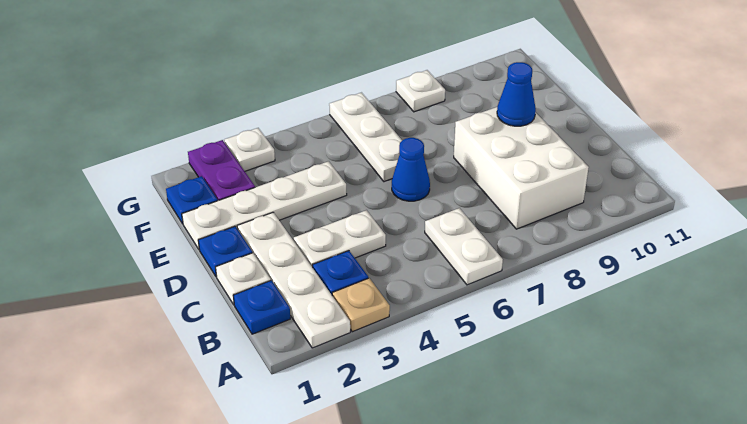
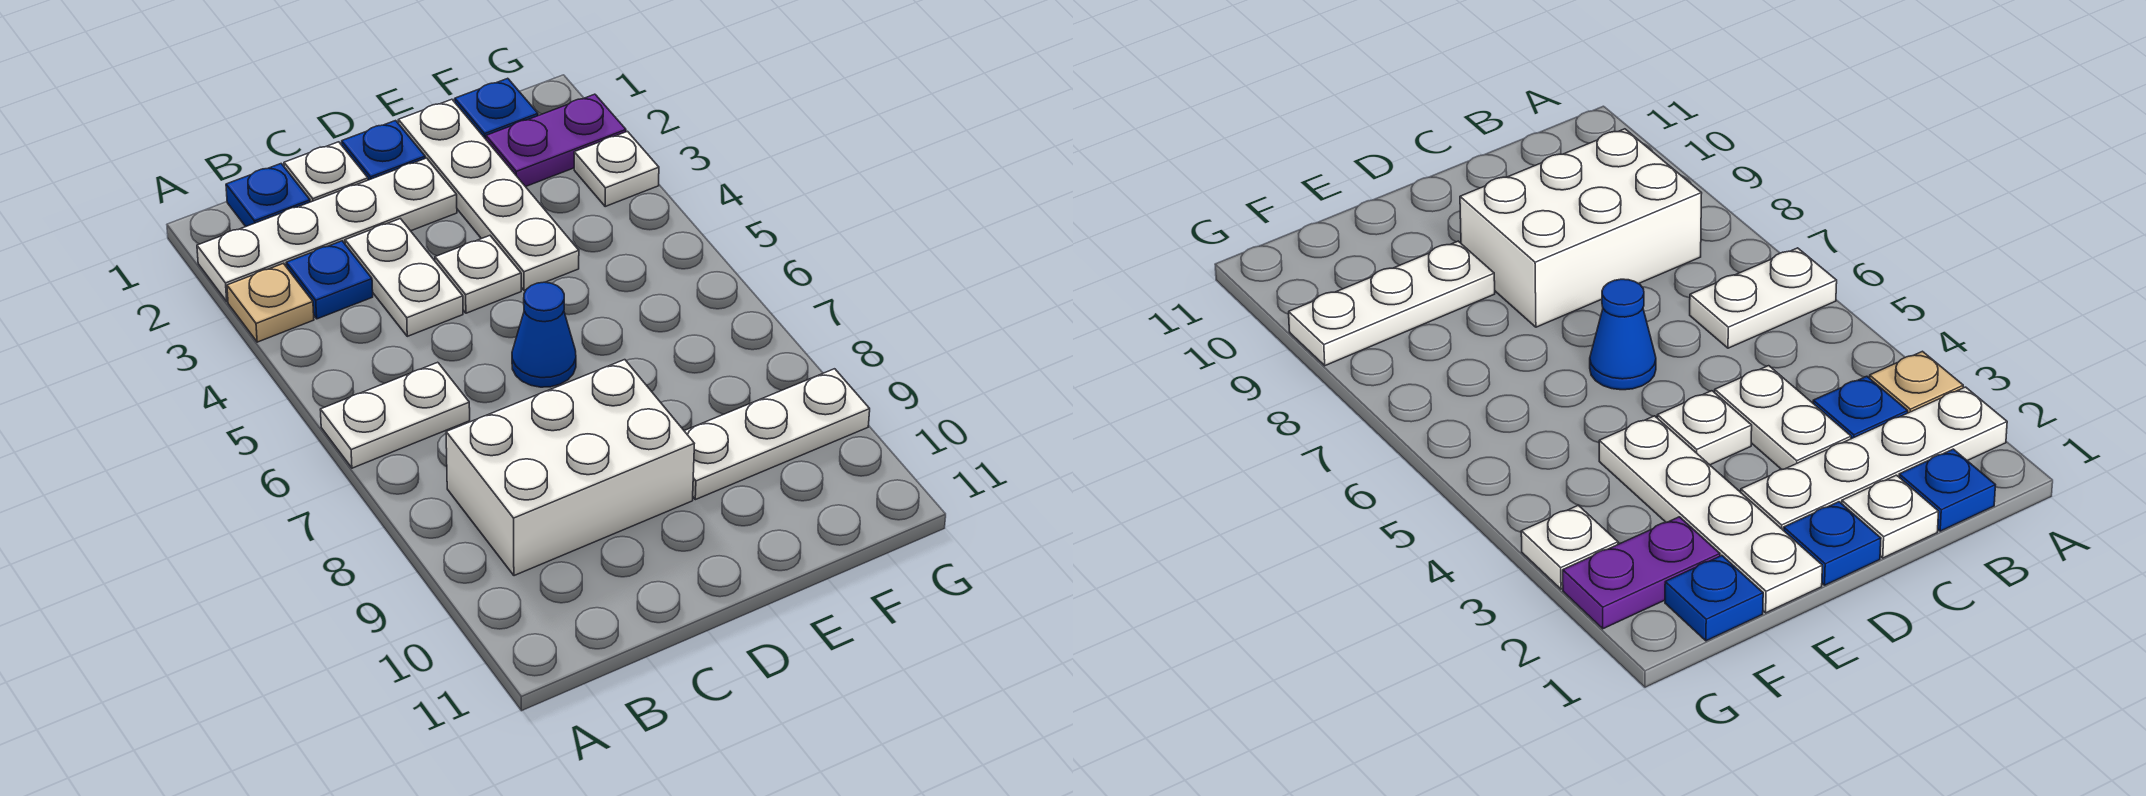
blue 1x1 cone [497,62,536,126] -> none
white 1x3 plate [329,93,402,182] -> white 1x3 plate moved to [685,369,870,500]
white 1x1 plate [396,70,445,112] -> white 1x1 plate moved to [435,236,521,313]

